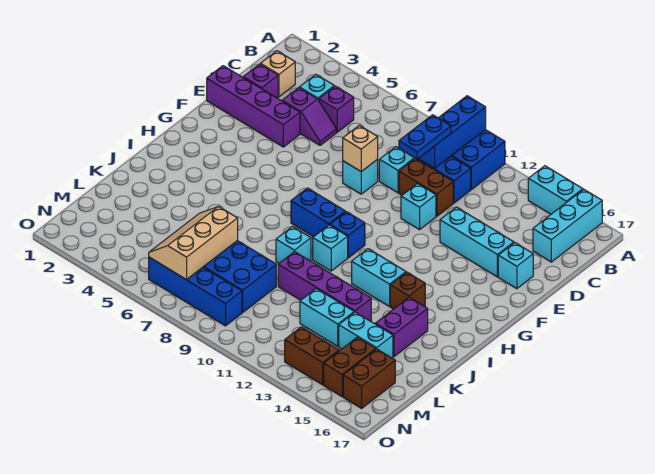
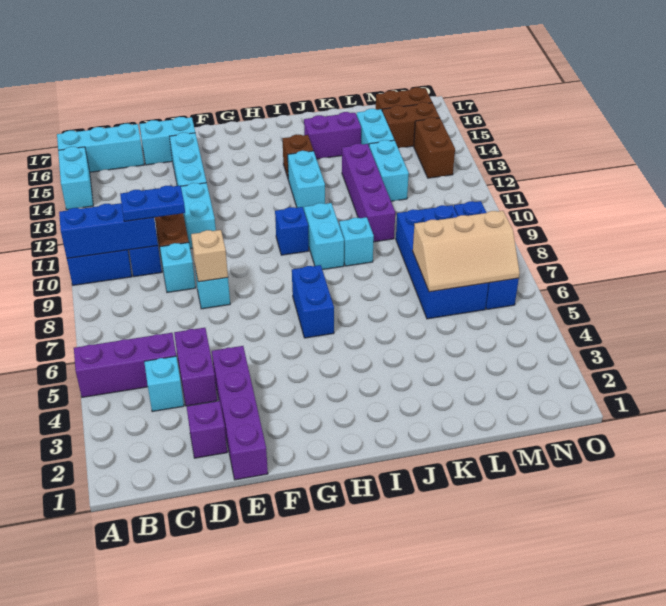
tan 1x1 brick [261,51,295,97] -> none
purple 1x1 brick [319,86,354,132] -> purple 1x3 brick [74,333,176,397]
purple 1x2 slope [282,88,337,145] -> purple 1x2 brick [174,328,217,406]
cyan 1x1 brick [401,184,436,230] -> cyan 1x2 brick [181,183,216,249]
cyan 1x1 brick [498,243,533,289] -> cyan 1x2 brick [139,117,195,165]
blue 1x2 brick [291,188,345,237] -> blue 1x2 brick moved to [292,265,334,338]
cyan 1x1 brick [313,225,348,271] -> cyan 1x2 brick [304,203,344,270]

